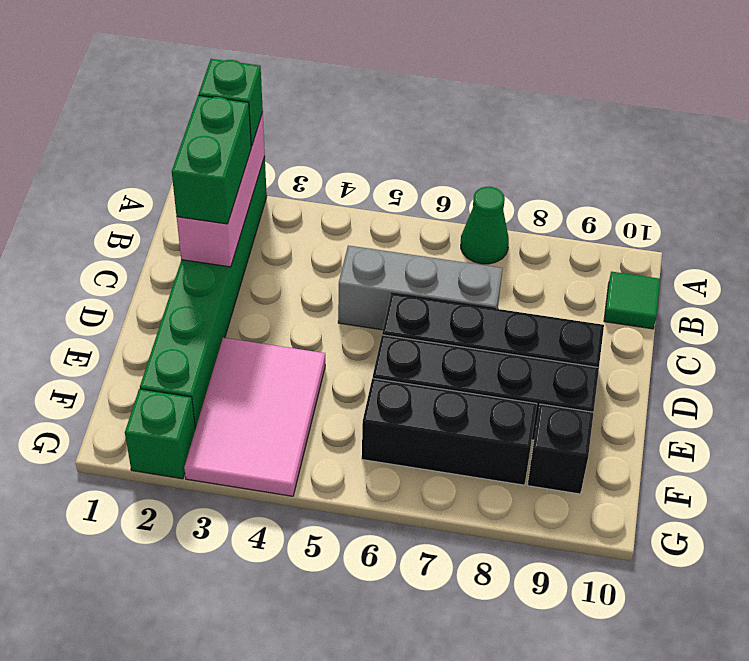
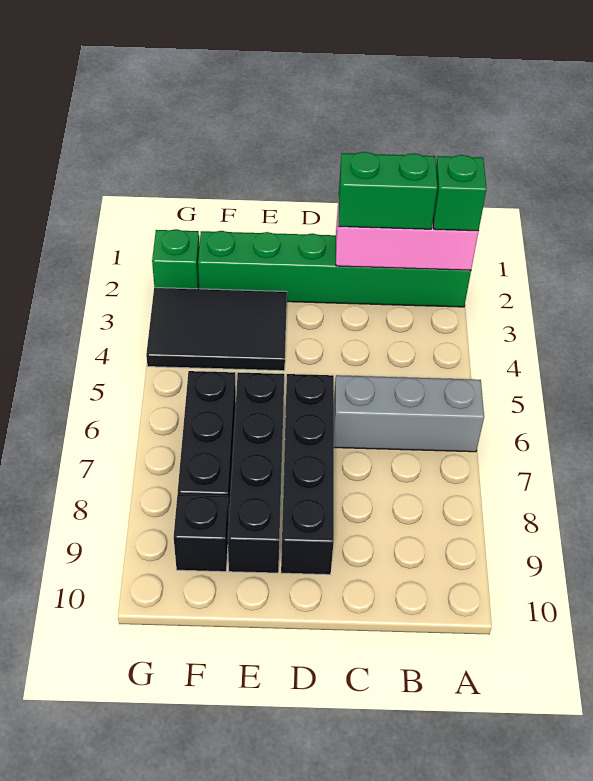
green 1x1 cone [461,187,509,264] -> none
green 1x1 tile [604,272,660,329] -> none
grey 1x3 brick [338,246,503,330] -> grey 1x3 brick turned to [334,375,484,452]
pink 2x3 tile [184,338,325,496] -> black 2x3 tile [146,288,287,371]

